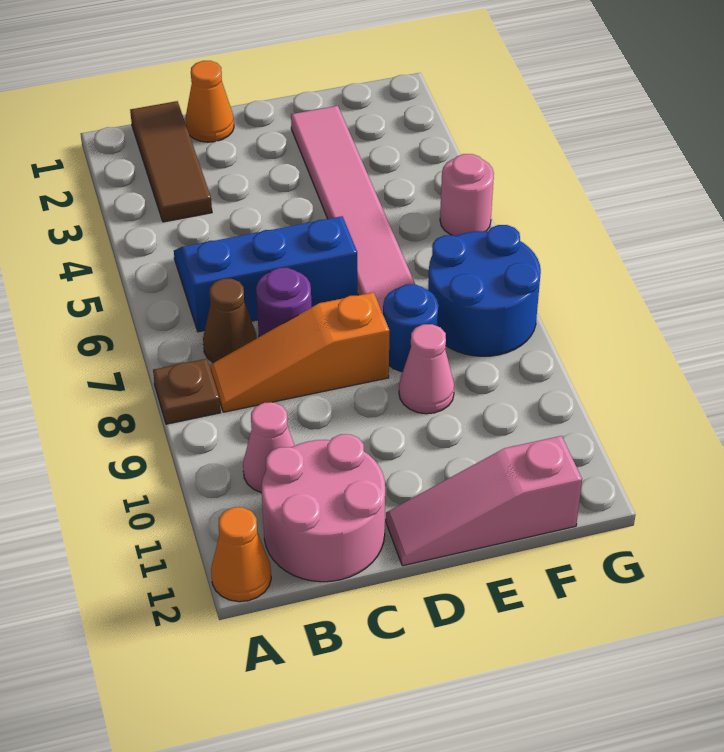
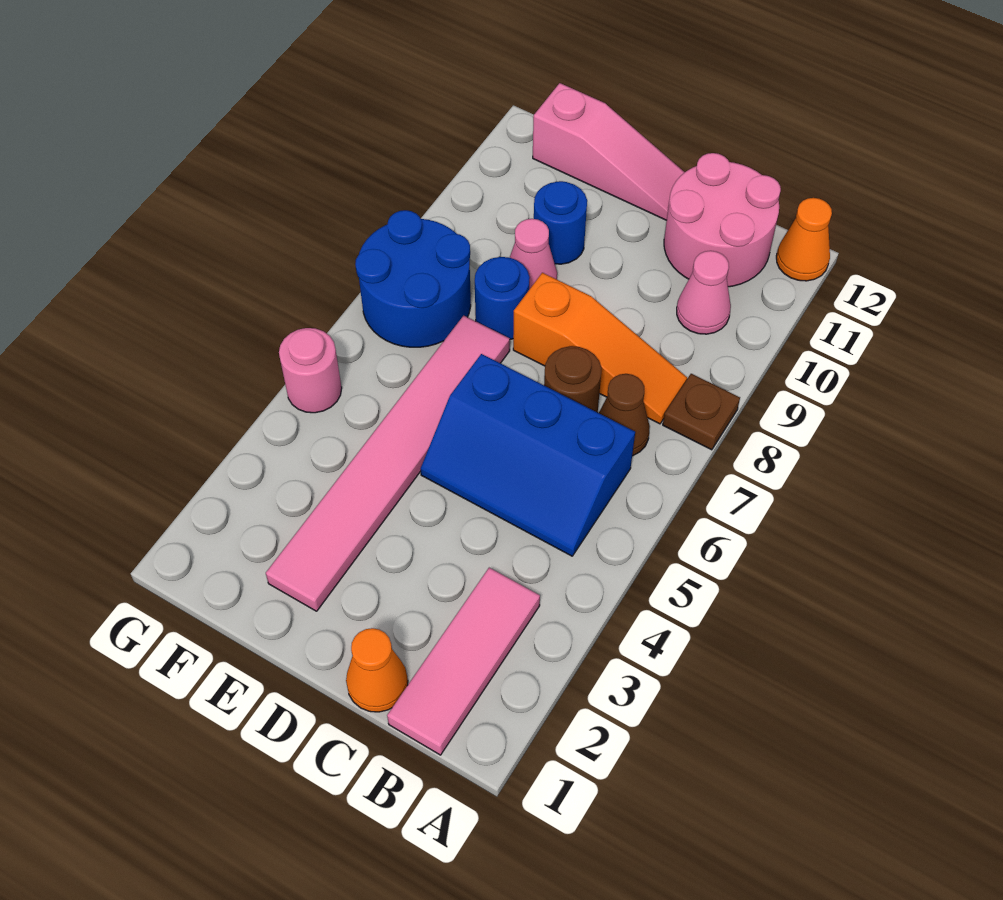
brown 1x3 tile [130,101,212,222] -> pink 1x3 tile [387,568,540,755]
purple 1x1 round brick [256,268,311,337] -> brown 1x1 round brick [544,346,601,412]
none -> blue 1x1 round brick [534,181,587,264]

